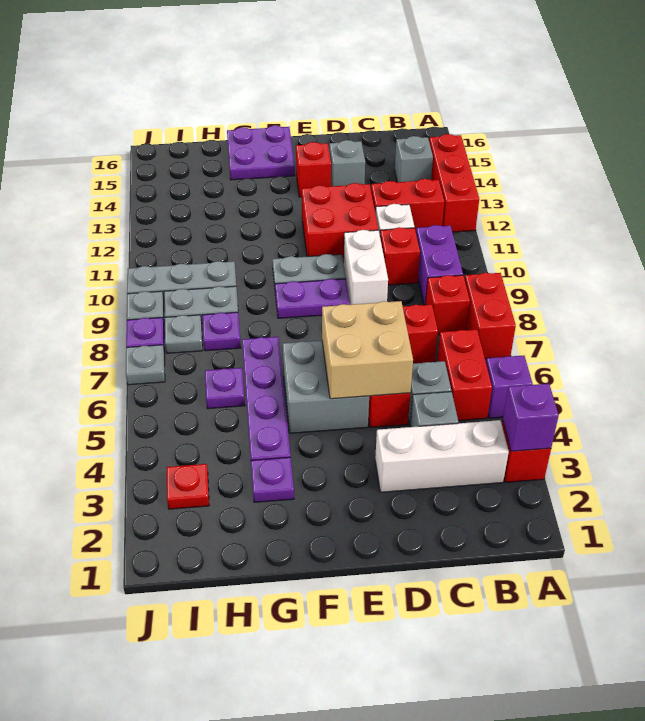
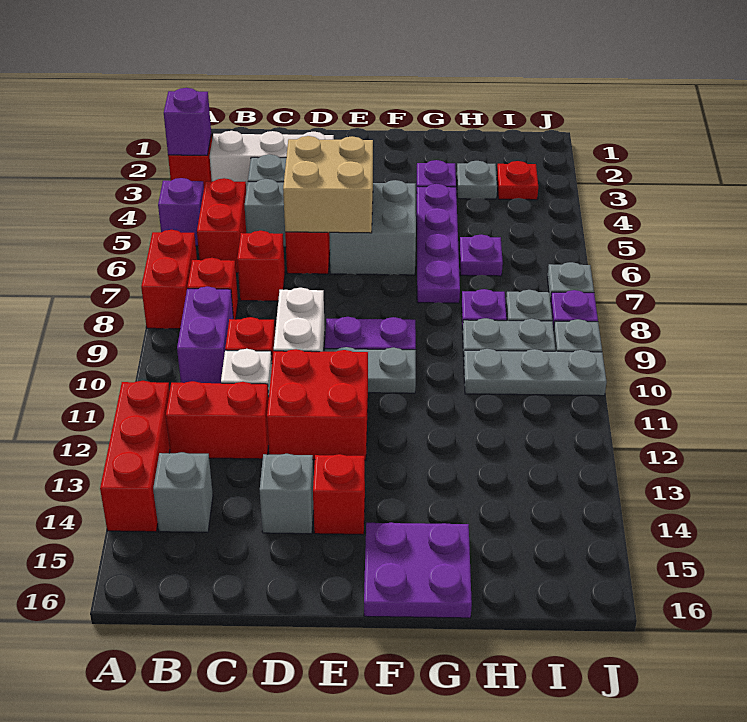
none -> grey 1x1 plate [457,161,497,199]

